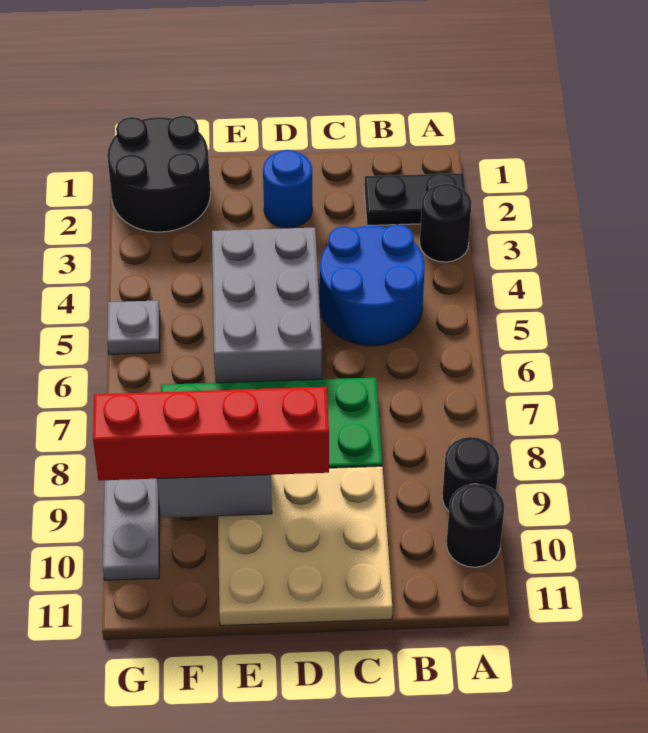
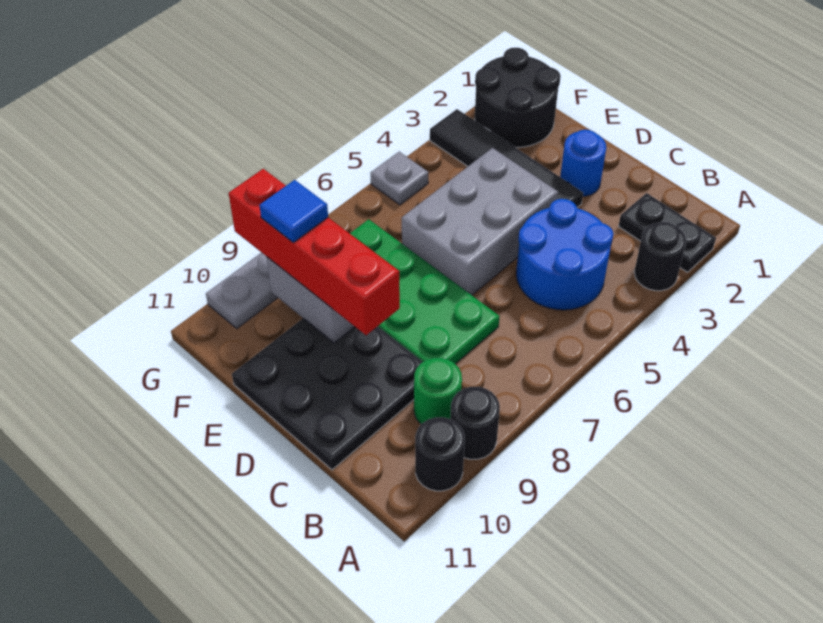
none -> green 1x1 round brick [414,358,462,424]
tan 3x3 plate [218,466,392,626] -> black 3x3 plate [232,318,422,470]
none -> black 1x4 tile [430,109,583,207]
none -> blue 1x1 tile [260,180,328,242]

